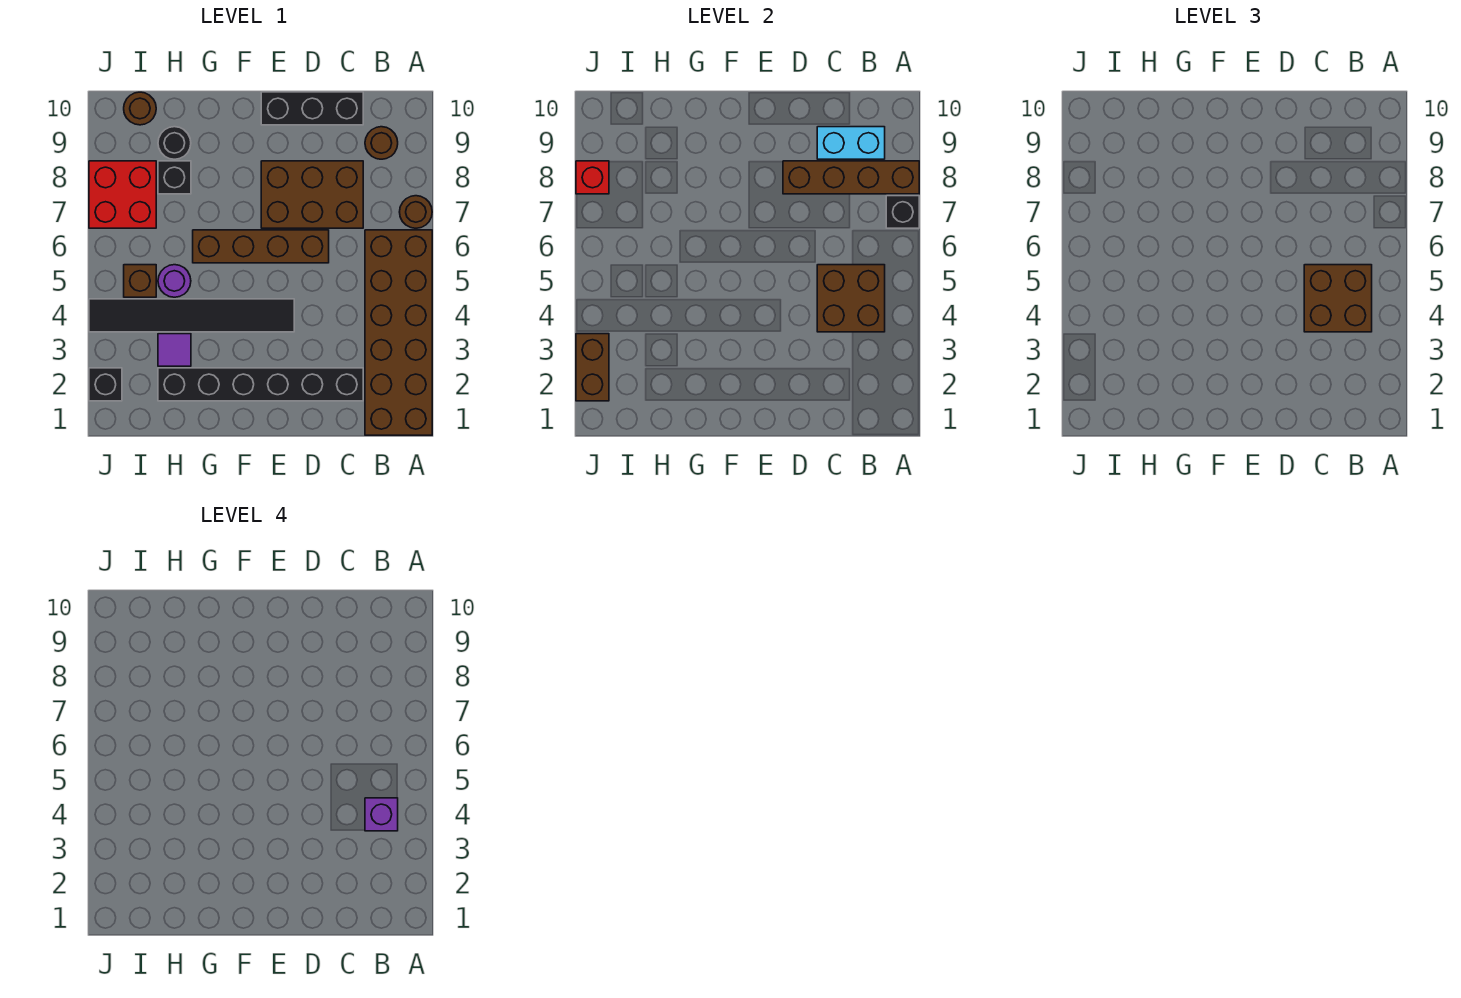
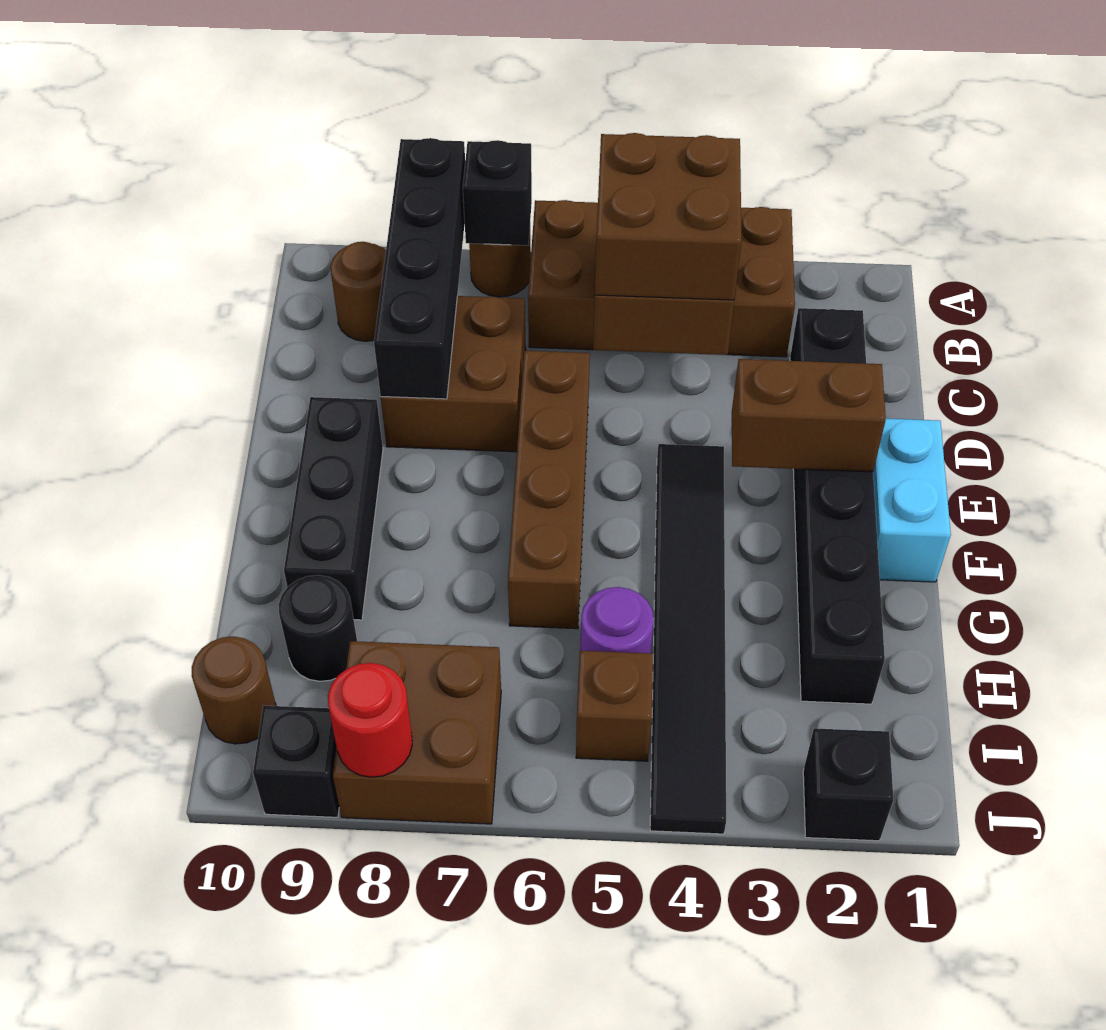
brown 2x6 brick [365,230,432,435] -> brown 2x4 brick [528,200,795,357]
brown 1x4 brick [783,161,919,194] -> black 1x4 brick [374,138,465,399]
purple 1x1 brick [365,798,398,831] -> none
cyan 1x2 brick [817,127,885,159] -> cyan 1x2 brick moved to [873,419,951,582]
brown 2x3 brick [261,161,363,228] -> brown 2x2 brick [381,296,526,452]
black 1x3 brick [261,92,363,125] -> black 1x3 brick moved to [284,397,383,620]
purple 1x1 tile [158,334,191,366] -> none
black 1x1 brick [158,161,191,194] -> black 1x1 brick moved to [253,706,339,817]
red 2x2 brick [89,161,156,228] -> brown 2x2 brick [333,641,501,824]
brown 1x2 brick [576,334,609,401] -> brown 1x2 brick moved to [732,359,886,472]
red 1x1 brick [576,161,609,194] -> red 1x1 round brick [328,663,412,777]

